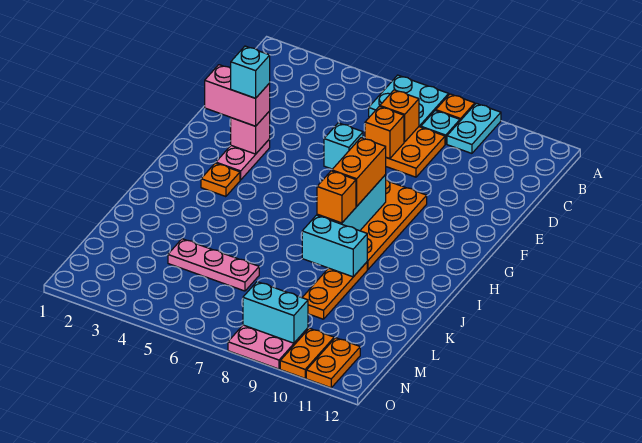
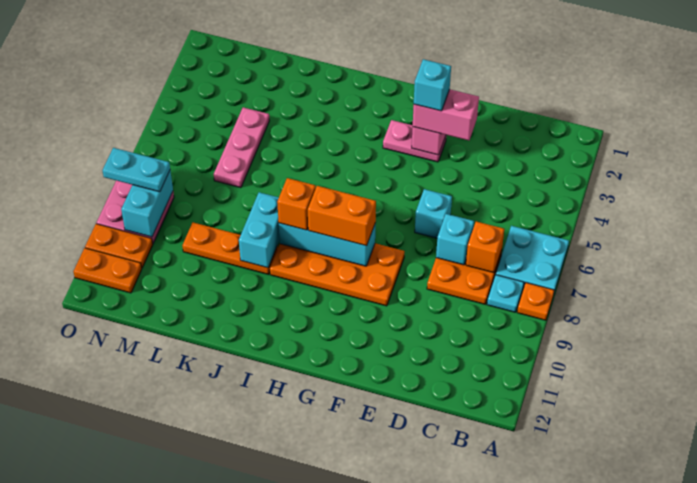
cyan 1x2 plate [447,103,501,153] -> cyan 1x2 plate moved to [103,148,170,192]
orange 1x1 brick [365,106,404,159] -> cyan 1x1 brick [436,214,474,265]
pink 1x2 brick [205,65,270,126] -> pink 1x2 brick turned to [413,89,479,140]
orange 1x1 plate [201,163,240,197] -> none

